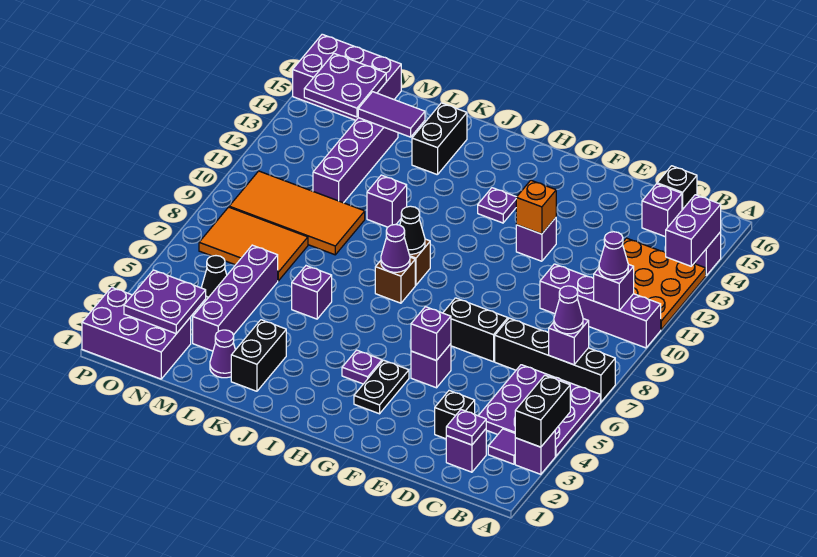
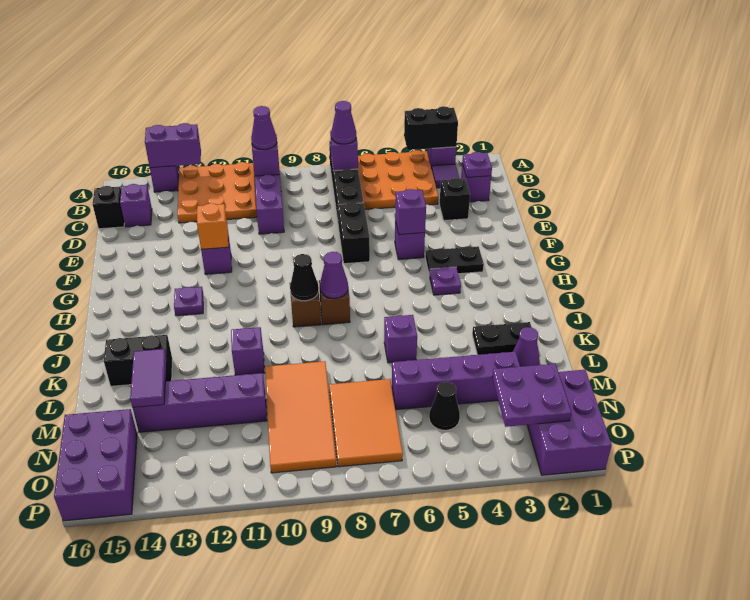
purple 3x3 plate [478,365,600,456] -> orange 3x3 plate [358,150,438,209]
black 1x2 brick [231,320,286,391] -> black 1x2 plate [472,322,531,355]
purple 2x2 plate [304,54,386,117] -> none

